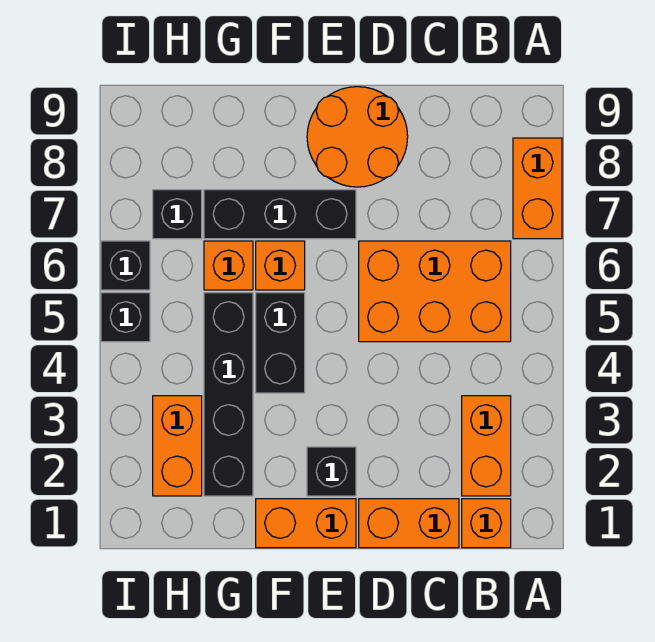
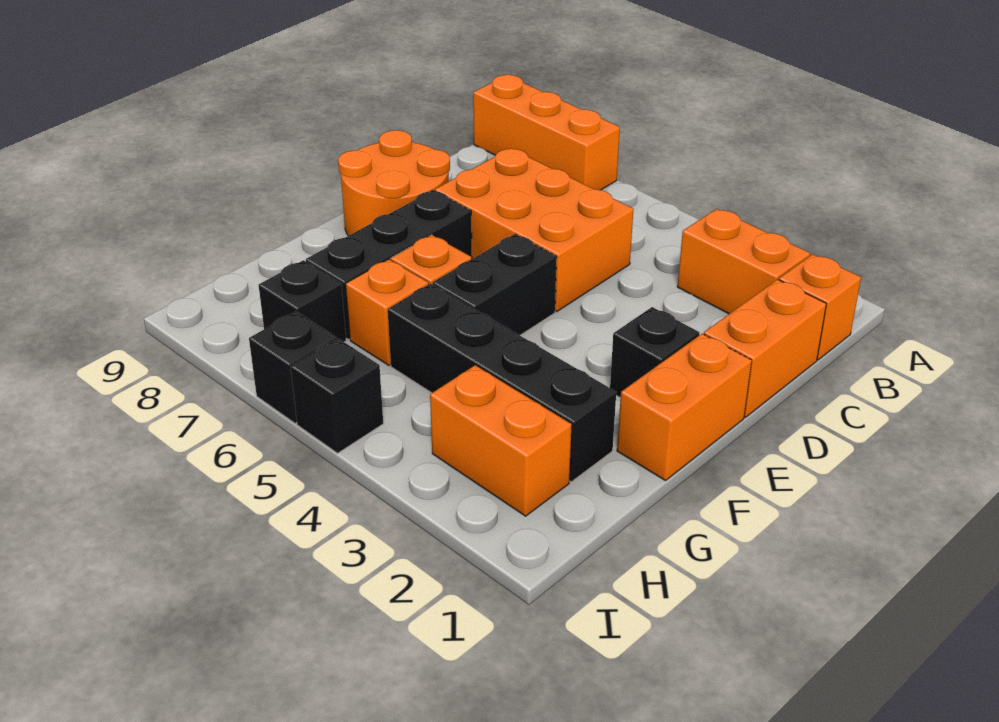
orange 1x2 brick [513,138,562,239] -> orange 1x3 brick [473,75,620,190]
orange 2x3 brick [359,241,511,342] -> orange 2x3 brick turned to [435,148,633,311]
black 1x2 brick [256,293,305,393] -> black 1x2 brick turned to [433,234,557,335]

